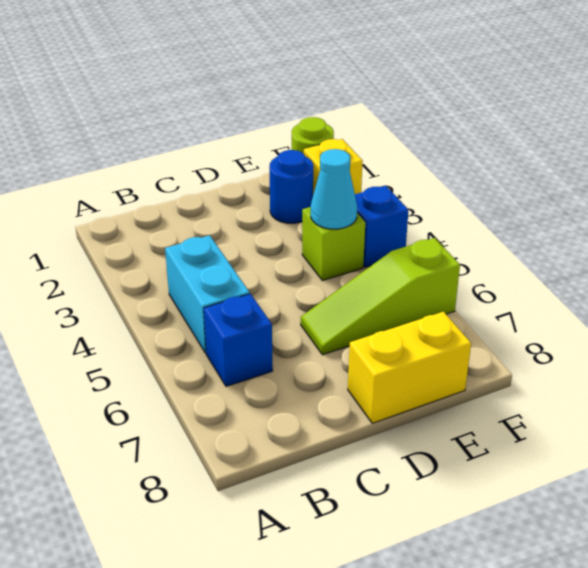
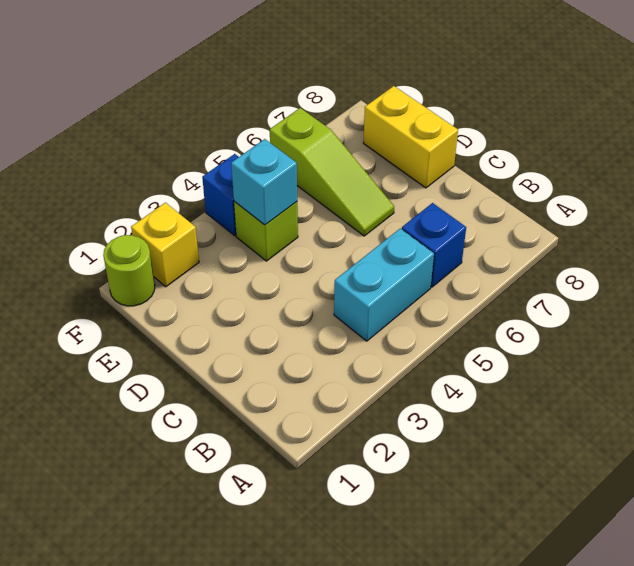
blue 1x1 round brick [269,150,313,223] -> none
cyan 1x1 cone [311,149,357,229] -> cyan 1x1 brick [231,139,297,225]

